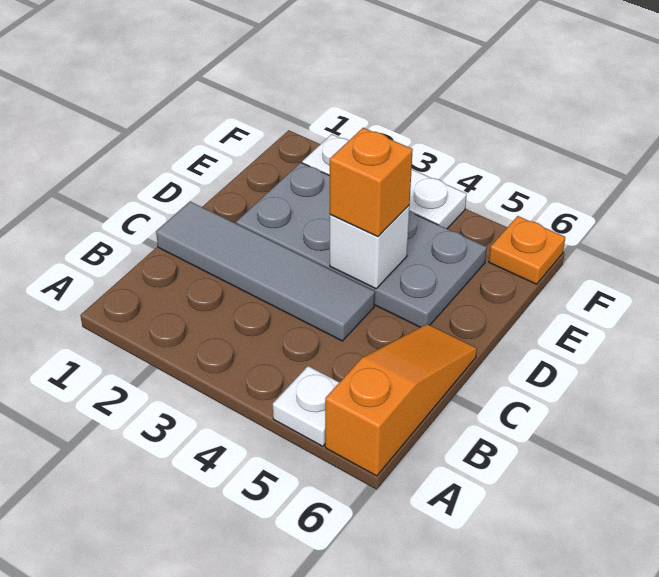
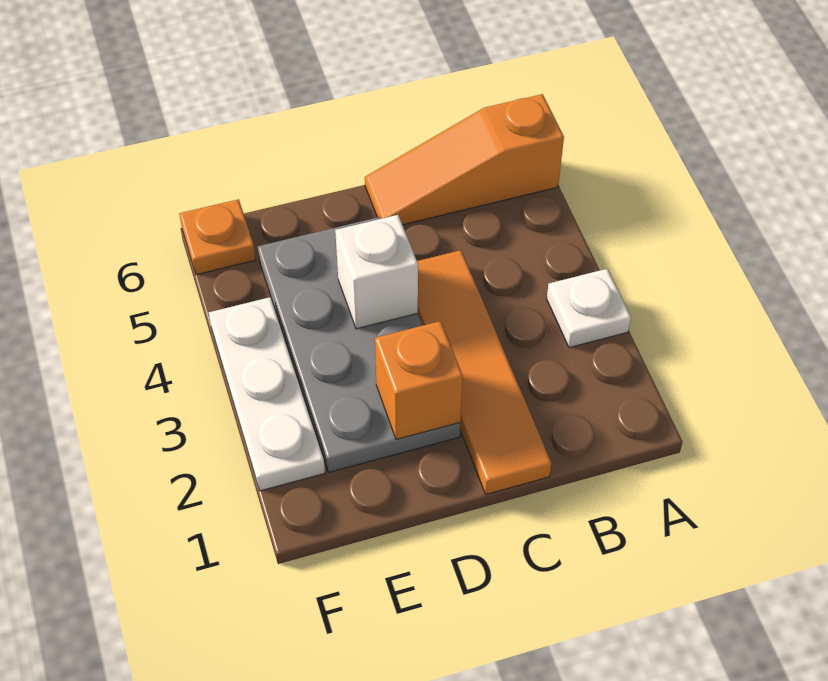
white 1x1 plate [273,366,339,446] -> white 1x1 plate moved to [547,269,631,348]
grey 1x4 tile [156,202,375,341] -> orange 1x4 tile [417,250,551,494]
orange 1x1 brick [330,128,413,237] -> orange 1x1 brick moved to [375,321,463,440]

